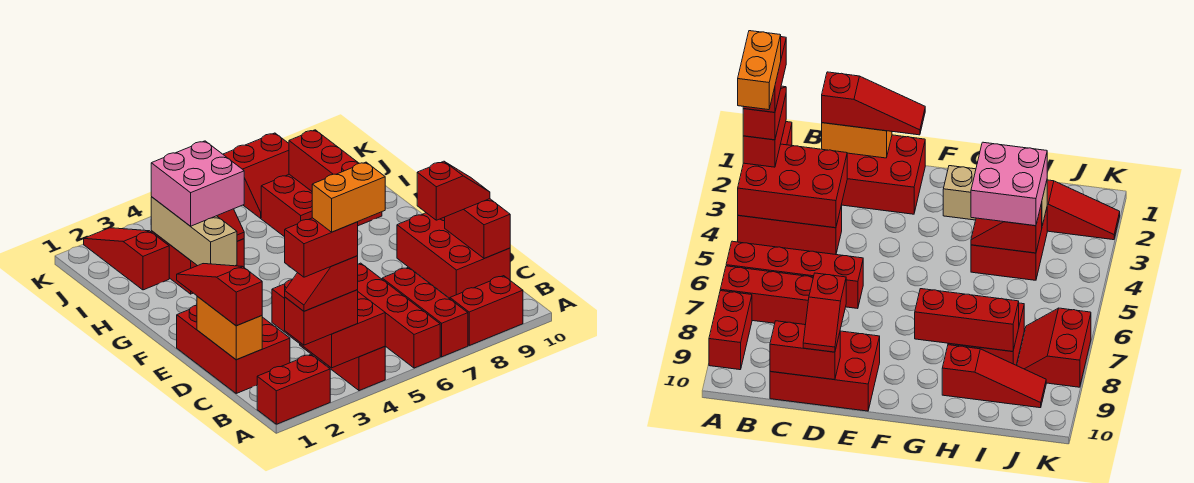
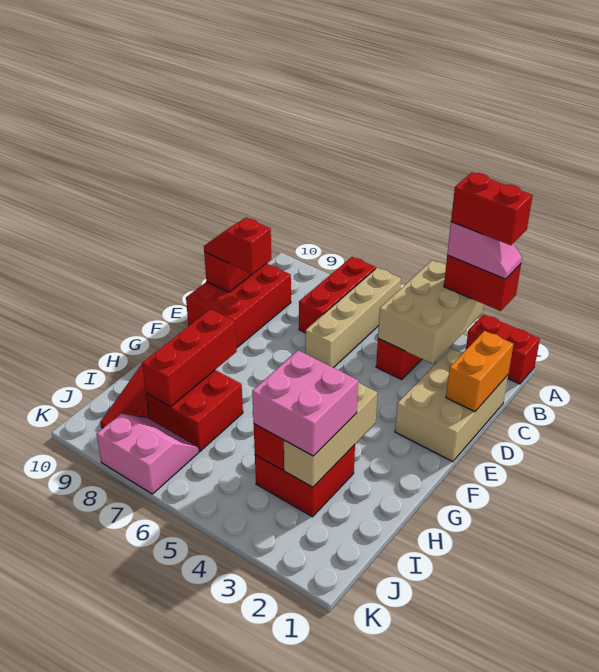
red 1x2 slope [285,256,358,311] -> pink 1x2 slope [447,222,522,279]
red 2x3 brick [272,280,385,368] -> tan 2x3 brick [378,260,484,364]
orange 1x2 brick [312,162,385,232] -> none
red 1x4 brick [358,263,440,368] -> tan 1x4 brick [305,268,401,368]
red 1x2 brick [450,276,523,345] -> none
red 2x3 brick [177,305,290,393] -> tan 2x3 brick [395,348,508,462]
red 1x3 slope [177,264,262,326] -> none
red 1x3 slope [84,228,169,290] -> none
red 2x2 slope [223,133,289,218] -> pink 2x2 slope [97,414,199,494]

